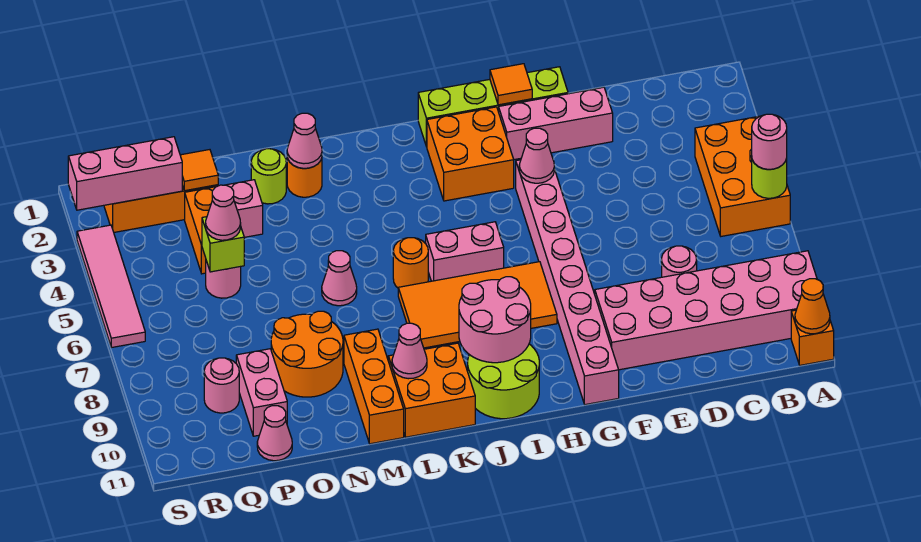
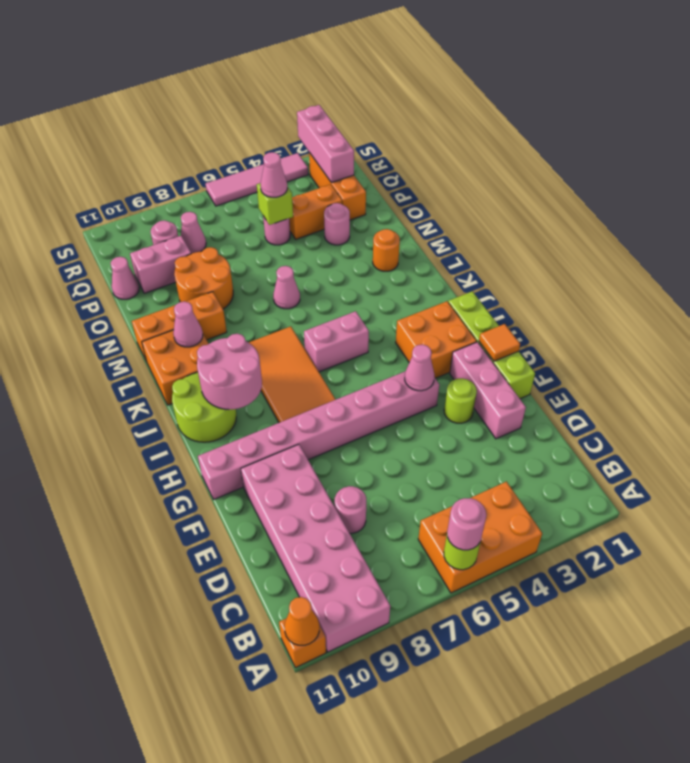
pink 1x2 brick [426,222,504,281] -> pink 1x2 brick turned to [304,311,369,372]
orange 1x1 round brick [393,238,428,288] -> none
pink 1x1 cone [287,113,322,168] -> pink 1x1 cone moved to [181,212,206,254]
lime 1x1 round brick [251,149,286,204] -> lime 1x1 round brick moved to [444,378,477,423]
pink 1x1 brick [227,180,263,237] -> pink 1x1 round brick [324,203,350,245]
orange 1x1 tile [180,150,218,191] -> none

